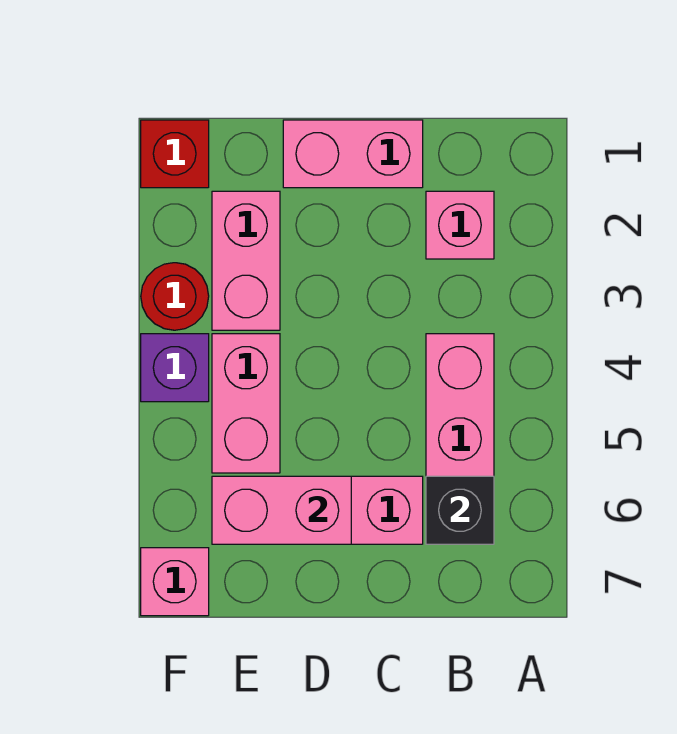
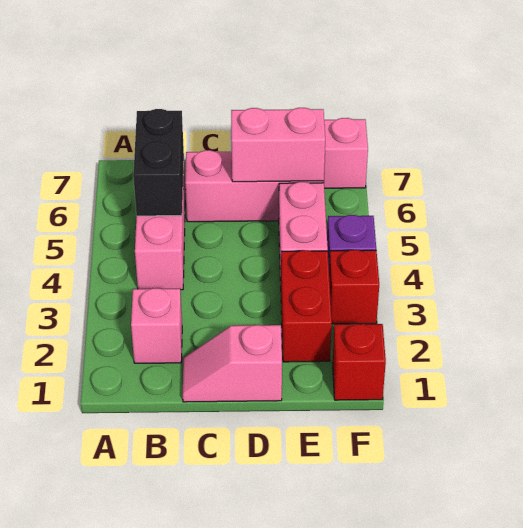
black 1x1 brick [426,476,494,544] -> black 1x2 brick [133,109,184,216]
pink 1x2 brick [283,120,423,188] -> pink 1x2 slope [183,325,282,402]
pink 1x2 brick [212,191,280,330] -> red 1x2 brick [281,250,332,362]
red 1x1 round brick [141,263,209,330] -> red 1x1 brick [329,250,379,324]

